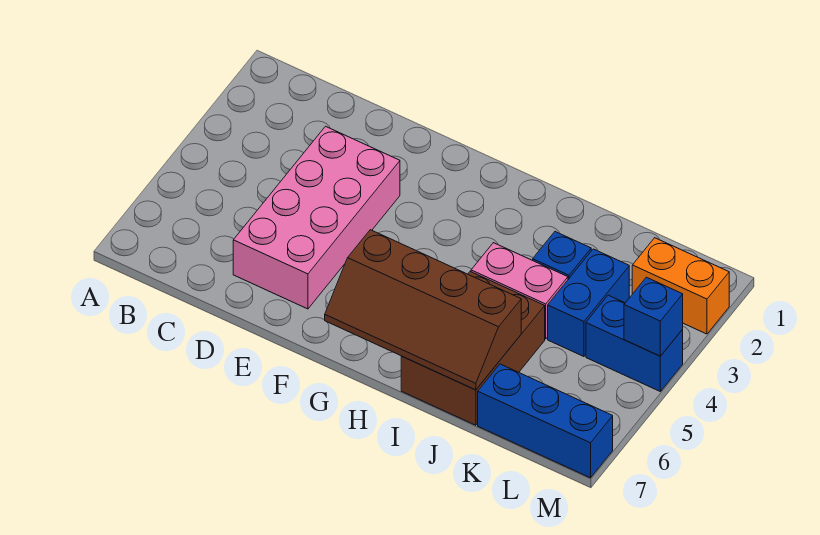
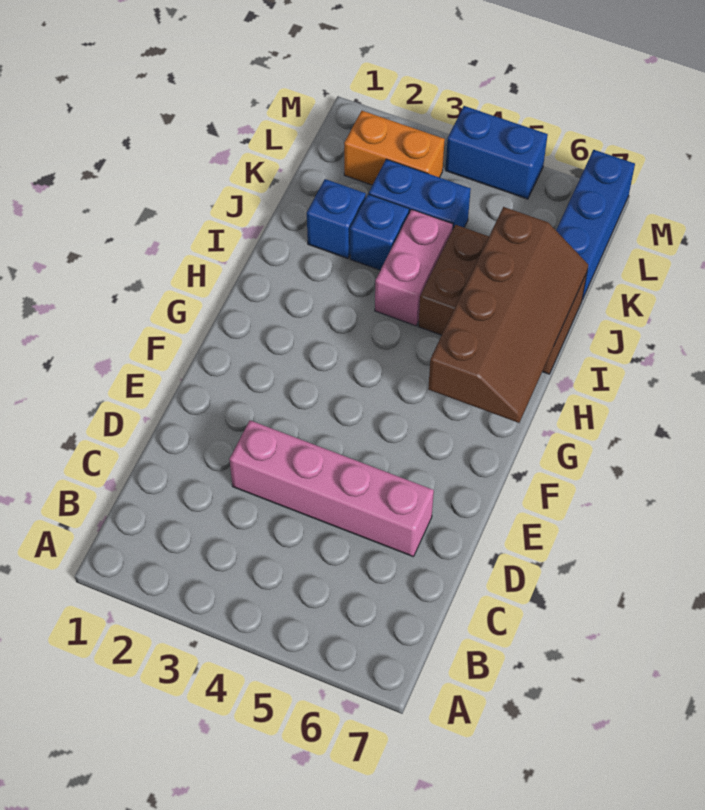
pink 2x4 brick [233,126,400,309] -> pink 1x4 brick [229,420,434,557]
orange 1x2 brick [632,238,729,334] -> orange 1x2 brick turned to [344,111,445,185]
blue 1x2 brick [586,295,683,391] -> blue 1x2 brick turned to [445,106,548,199]
blue 1x1 brick [624,277,683,356] -> blue 1x1 brick moved to [307,179,366,259]

